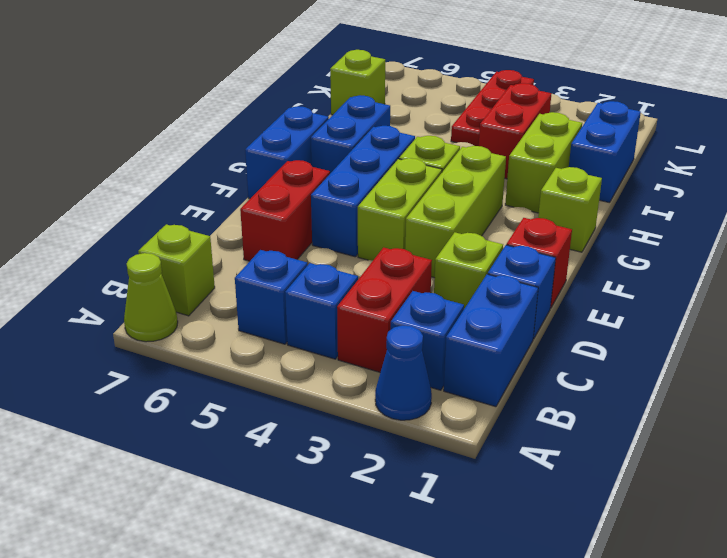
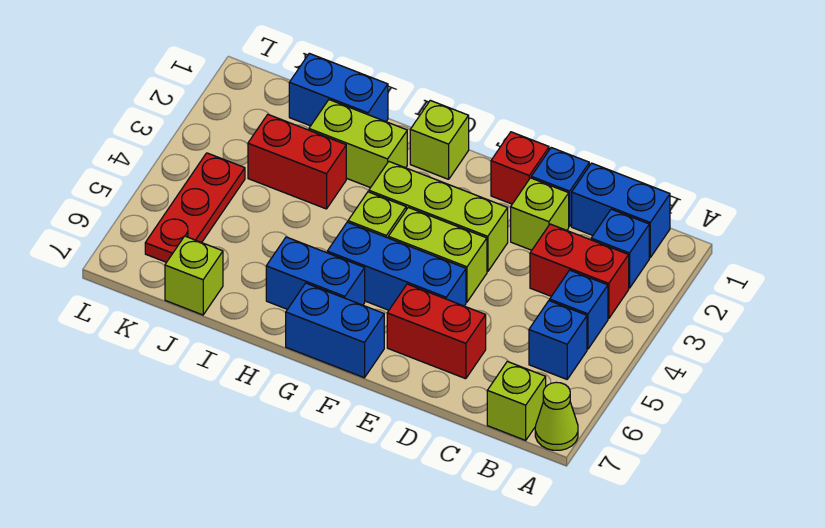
blue 1x1 cone [375,325,432,420] -> none
red 1x3 plate [451,70,534,146] -> red 1x3 plate turned to [145,153,245,262]

